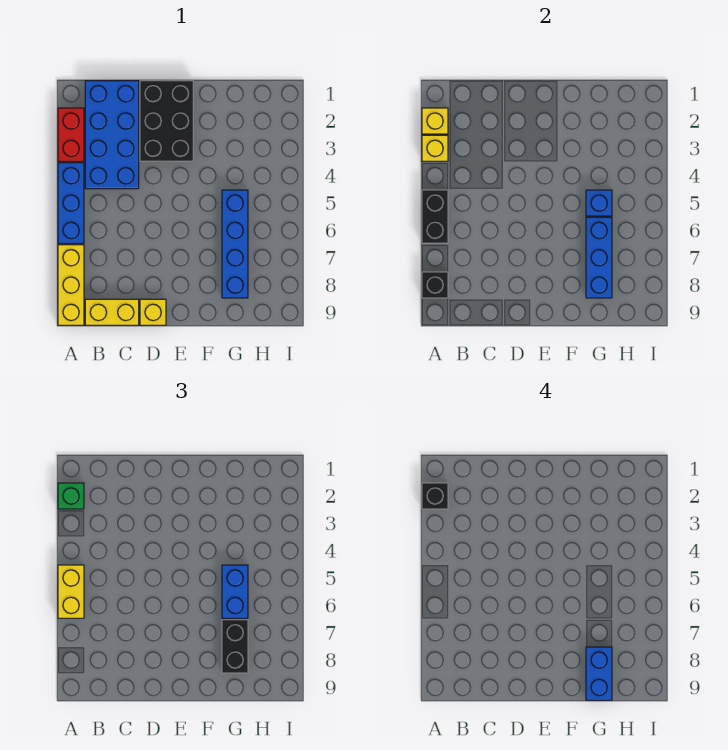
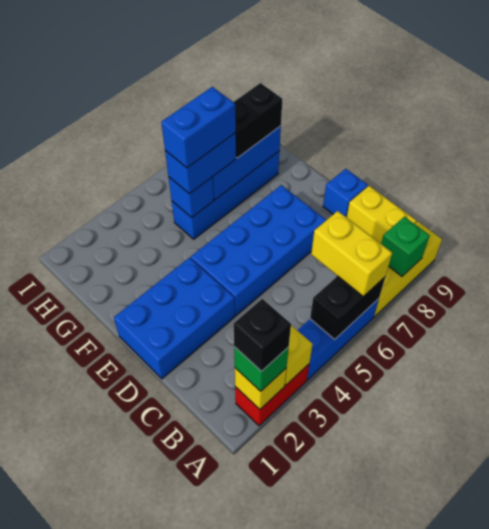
yellow 1x2 brick [58,565,84,618] -> yellow 1x2 brick turned to [311,211,392,297]
black 1x1 brick [422,272,448,298] -> green 1x1 brick [381,217,430,276]
blue 2x4 brick [85,81,139,189] -> blue 2x4 brick moved to [191,185,326,316]
black 2x3 brick [140,81,193,161] -> blue 2x3 brick [114,258,235,379]
yellow 1x1 brick [140,299,166,325] -> blue 1x1 brick [323,169,368,217]
blue 1x2 brick [586,647,612,700] -> blue 1x2 brick moved to [161,87,236,168]

